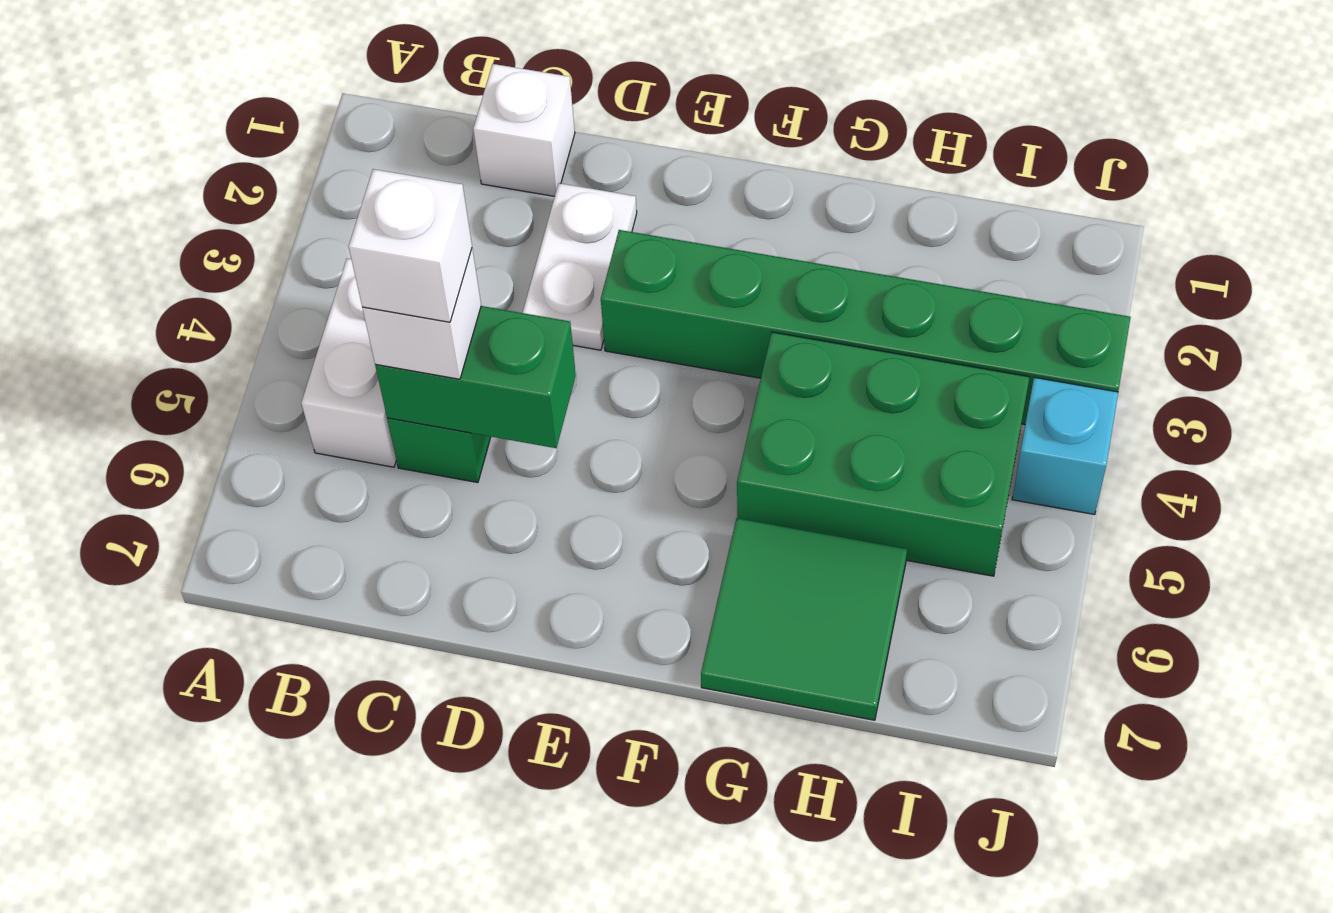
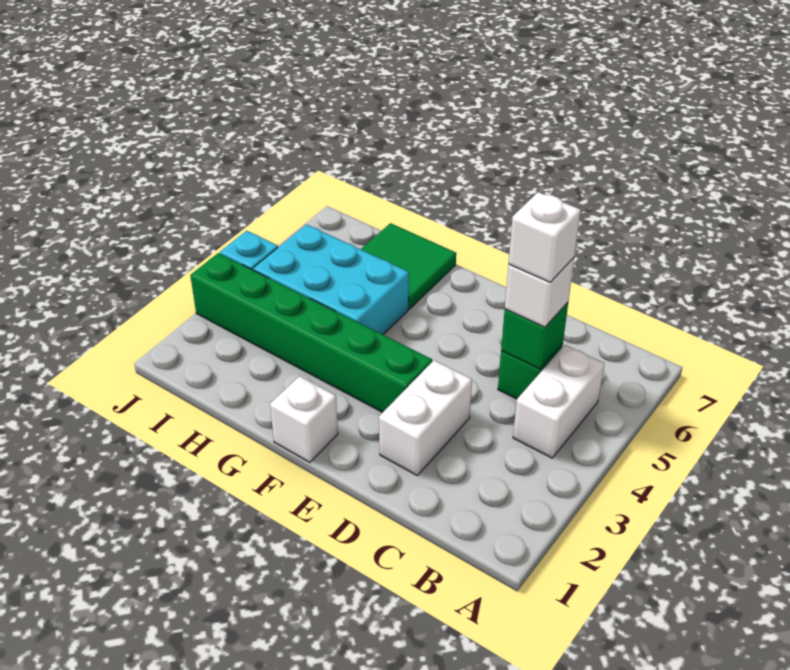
white 1x1 brick [473,64,575,196] -> white 1x1 brick moved to [270,376,338,462]
green 1x2 brick [375,306,576,448] -> green 1x1 brick [501,303,568,369]
white 1x2 plate [522,183,637,350] -> white 1x2 brick [379,360,472,475]
green 2x3 brick [737,332,1029,576] -> cyan 2x3 brick [253,224,409,334]

